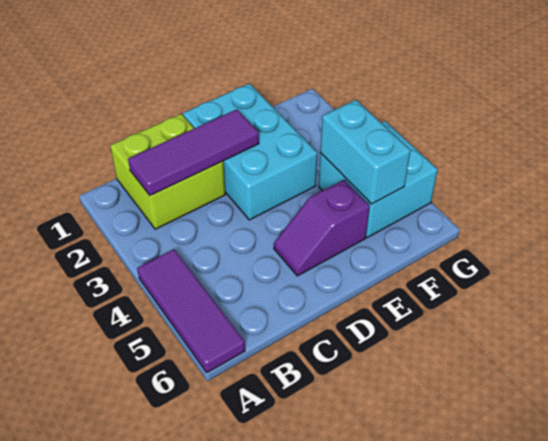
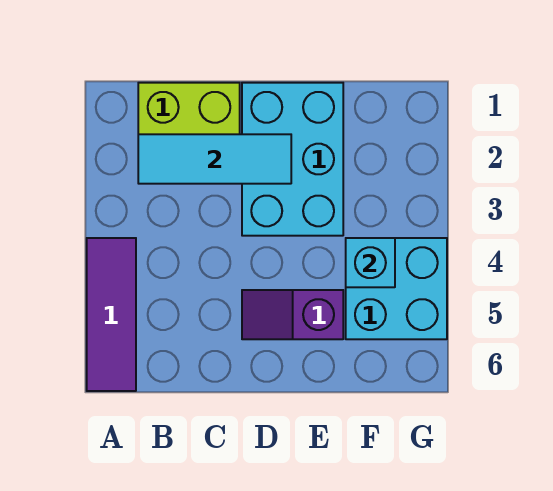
purple 1x3 tile [128,109,259,196] -> cyan 1x3 tile [138,134,291,184]
cyan 1x2 brick [320,100,410,204] -> cyan 1x1 brick [346,238,395,287]

